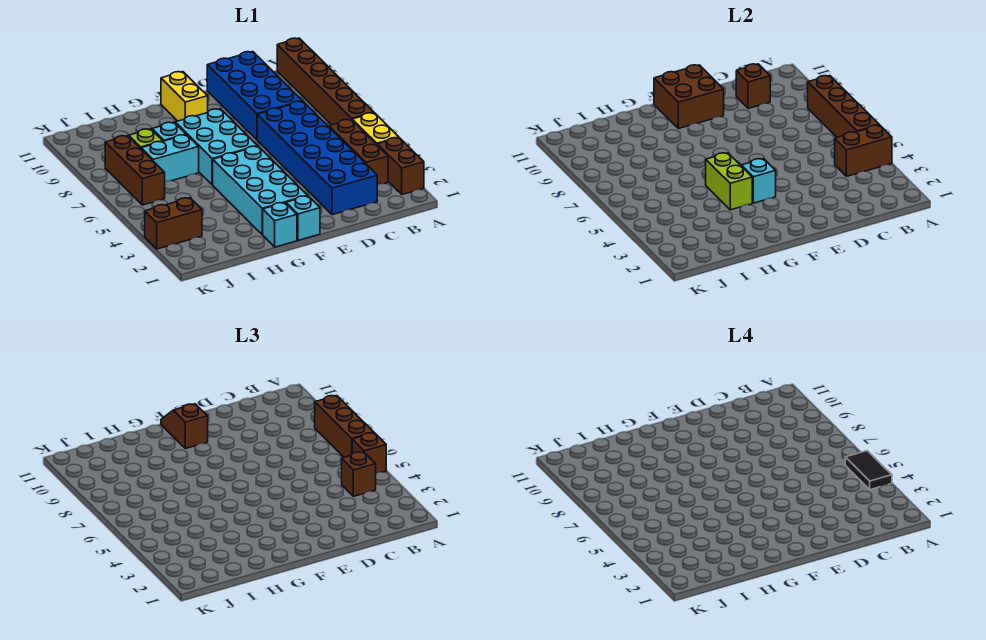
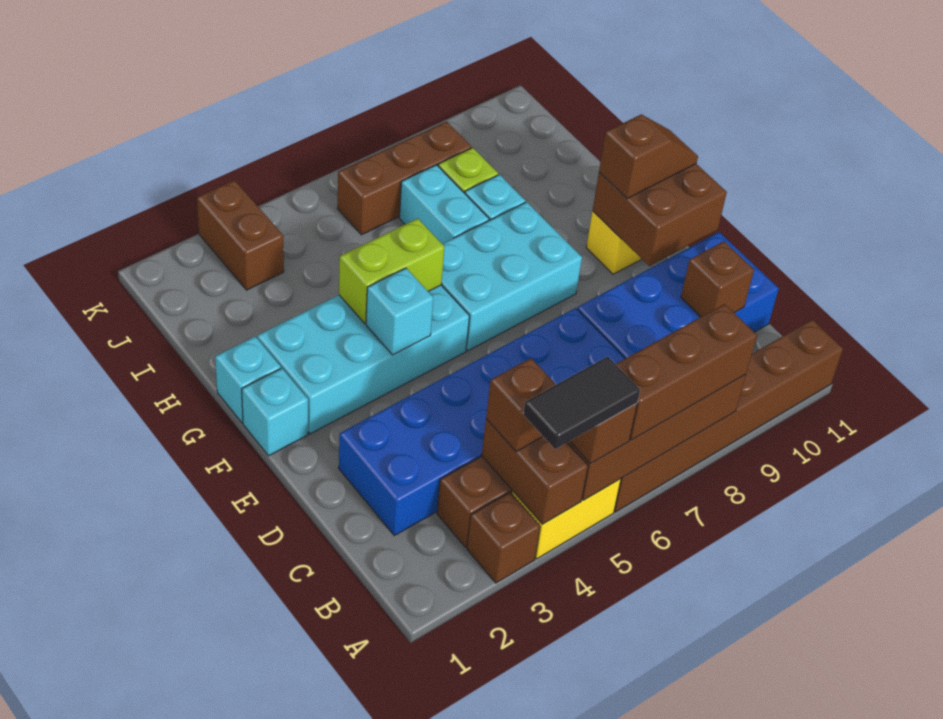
brown 1x2 brick [377,138,424,194] -> brown 1x1 brick [467,492,540,583]

